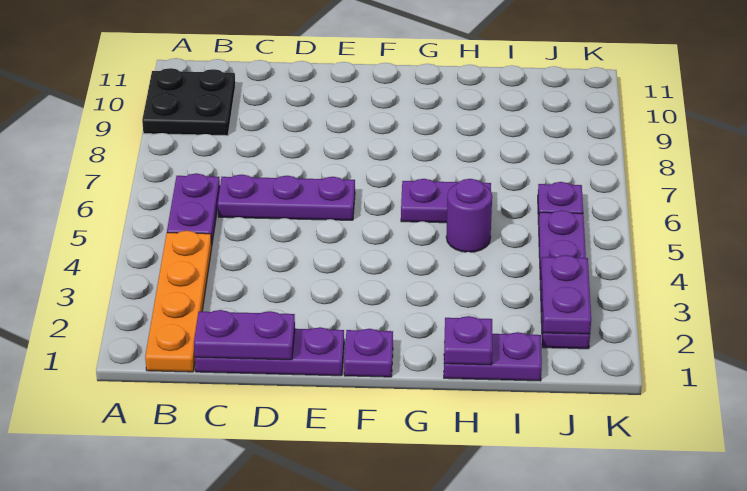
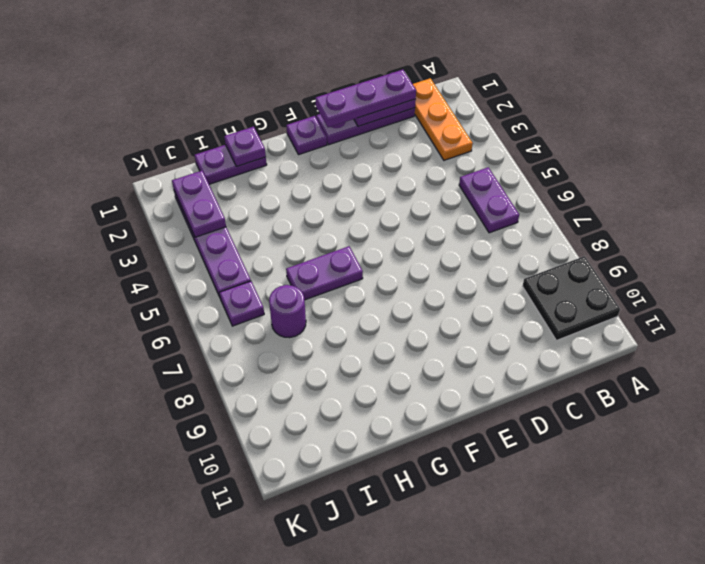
orange 1x4 plate [145,231,212,372] -> orange 1x3 plate [413,78,473,160]
purple 1x3 plate [218,175,355,220] -> purple 1x3 plate moved to [316,70,416,127]
purple 1x1 round brick [446,179,492,252] -> purple 1x1 round brick moved to [269,285,306,338]

